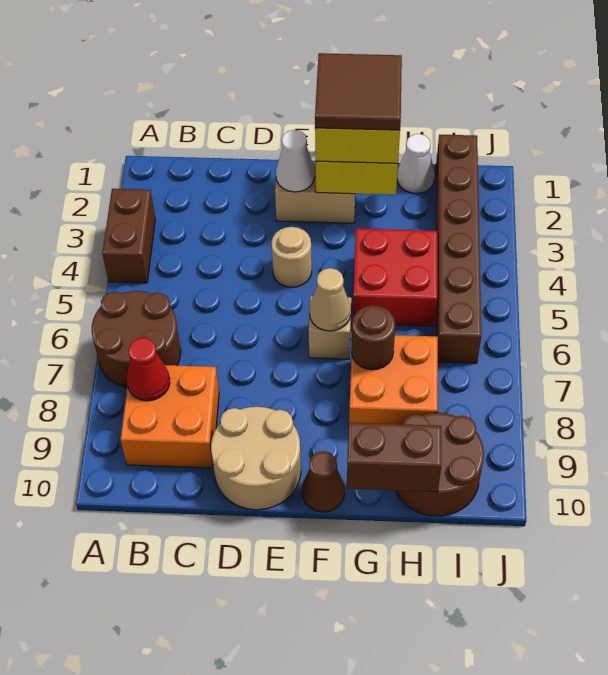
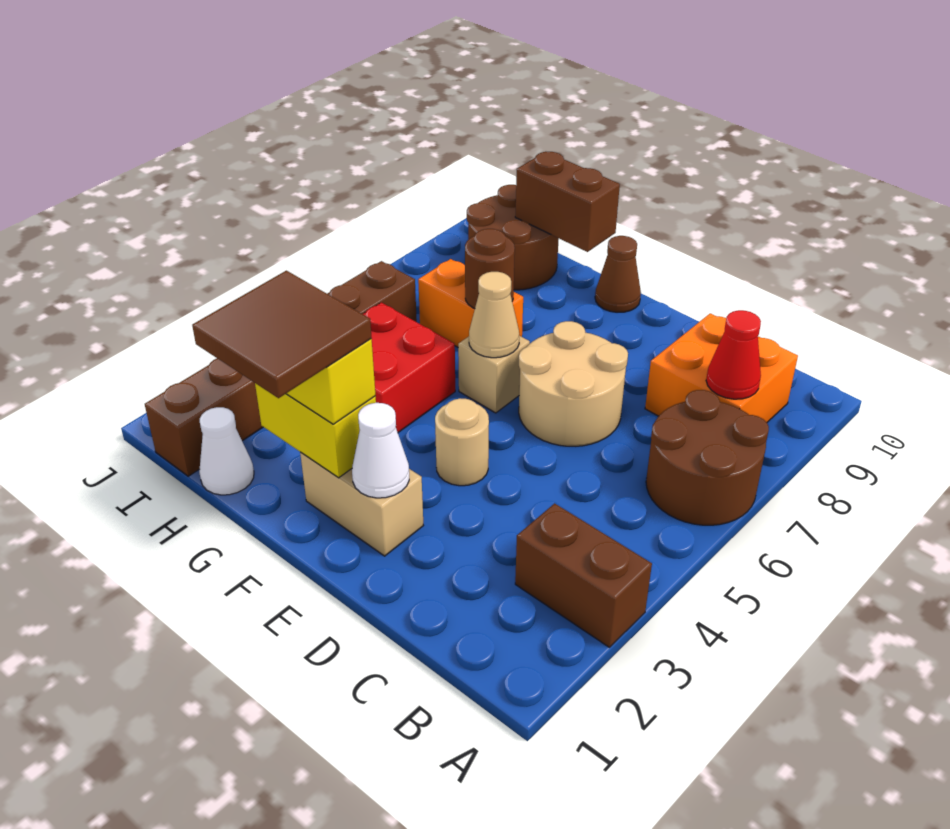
brown 1x2 brick [102,189,155,283] -> brown 1x2 brick turned to [515,503,652,647]
tan 2x2 round brick [211,407,301,510] -> tan 2x2 round brick moved to [519,321,628,446]
orange 2x2 brick [349,335,438,424] -> orange 1x2 brick [418,259,523,347]

